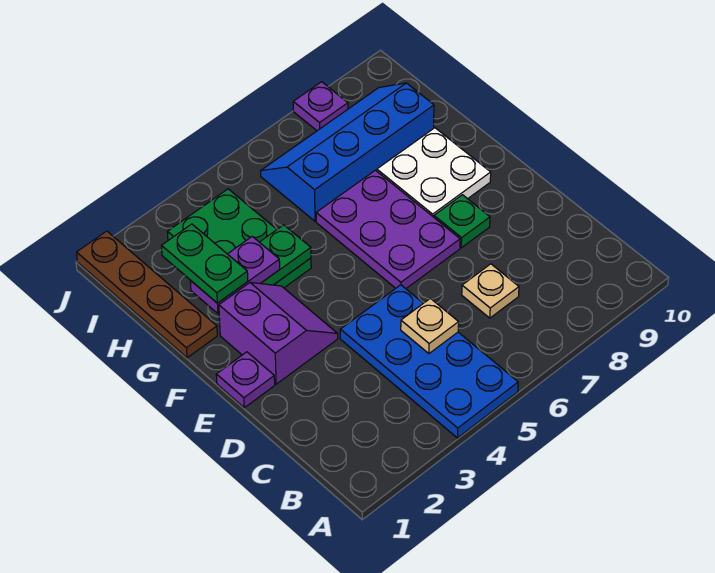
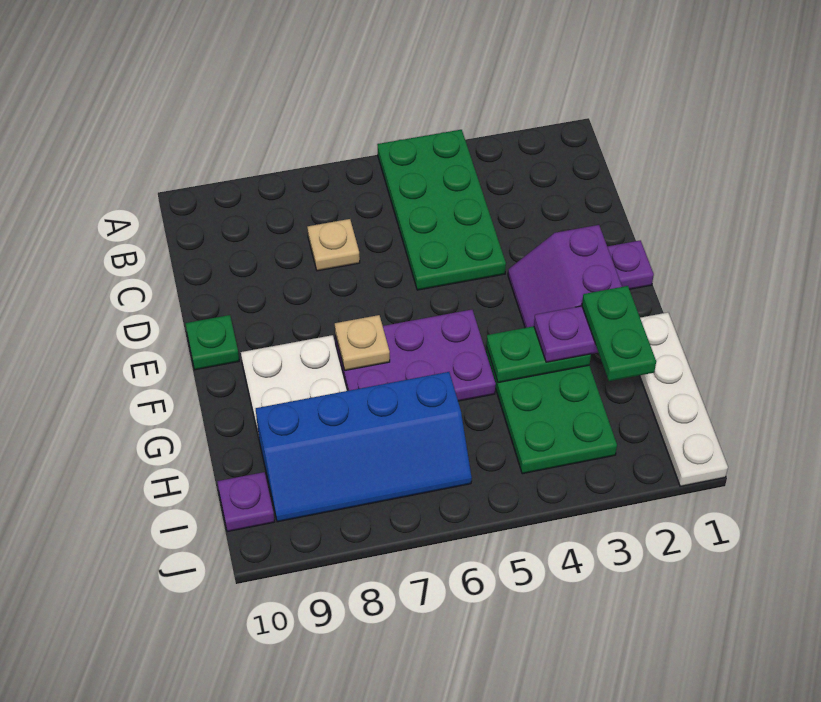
blue 2x4 plate [340,285,518,438] -> green 2x4 plate [377,130,506,290]
tan 1x1 plate [401,298,459,354] -> tan 1x1 plate moved to [335,315,390,370]
purple 2x3 plate [316,170,460,289] -> purple 2x3 plate turned to [335,310,496,401]
green 1x1 plate [434,195,490,248] -> green 1x1 plate moved to [185,315,239,370]
brown 1x4 plate [77,231,217,358] -> white 1x4 plate [640,312,728,486]
purple 1x1 plate [293,82,348,131] -> purple 1x1 plate moved to [217,472,275,532]

